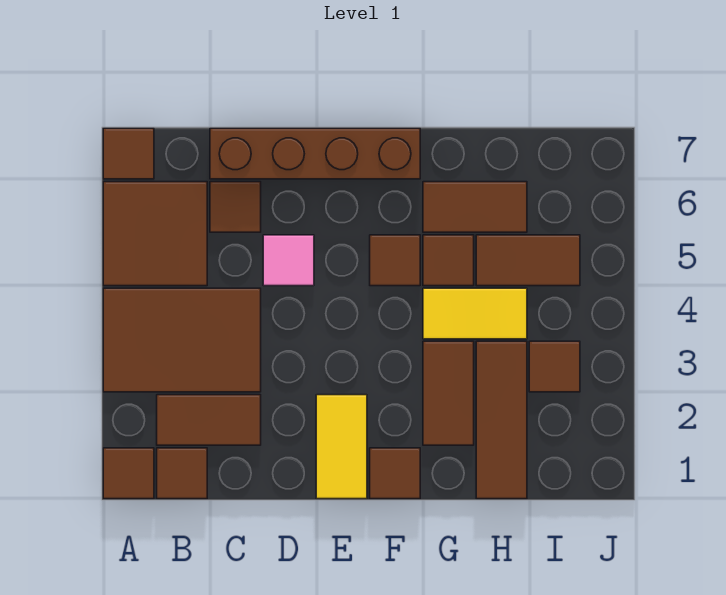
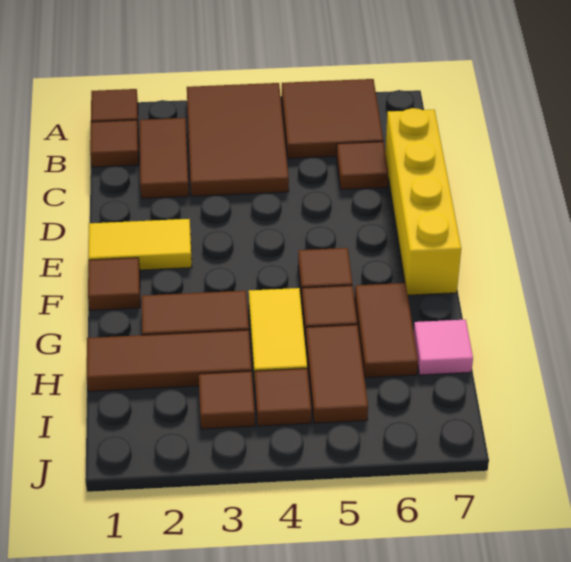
brown 1x1 tile [103,128,154,179] -> brown 1x1 tile moved to [254,369,311,426]
brown 1x4 brick [210,128,420,179] -> yellow 1x4 brick [385,108,461,295]
pink 1x1 tile [263,235,314,286] -> pink 1x1 tile moved to [414,320,473,375]

